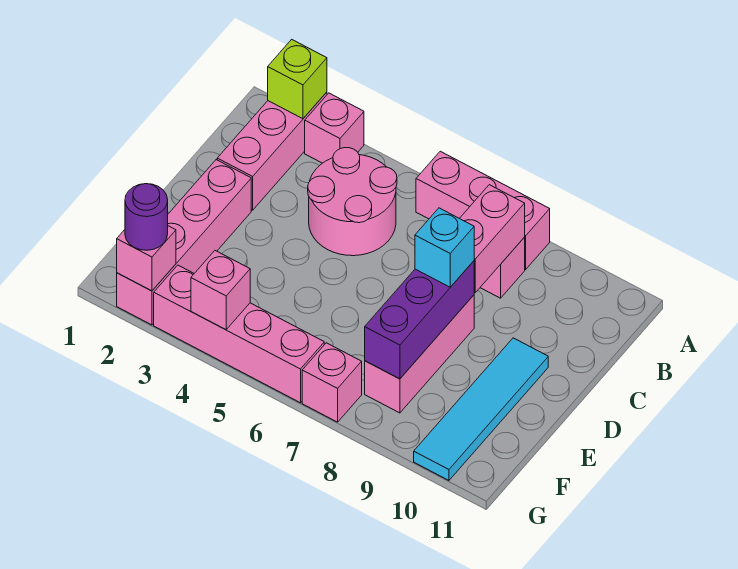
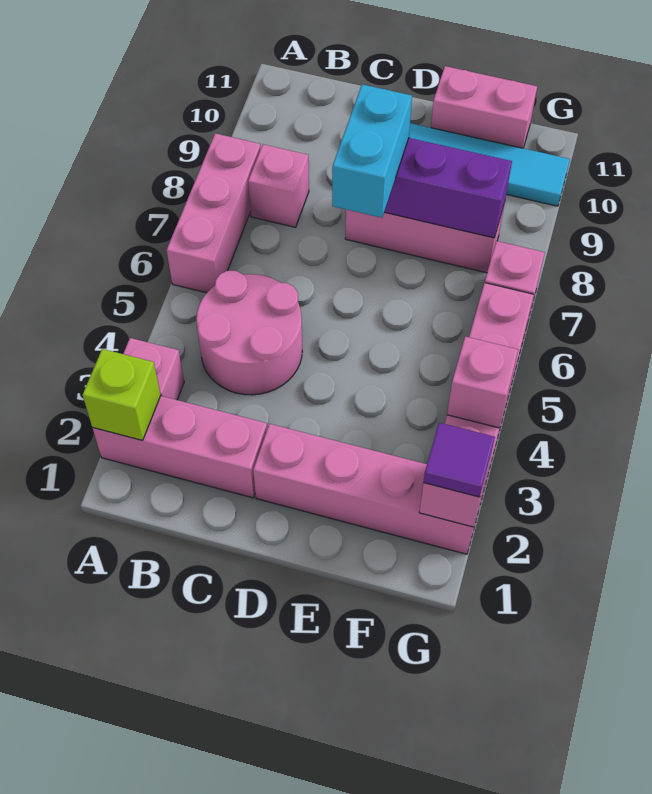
pink 1x2 brick [460,185,525,292] -> pink 1x2 brick moved to [431,66,537,148]
cyan 1x1 brick [415,208,474,287] -> cyan 1x2 brick [332,84,412,218]
purple 1x1 round brick [125,184,168,250] -> purple 1x1 tile [423,423,495,497]

